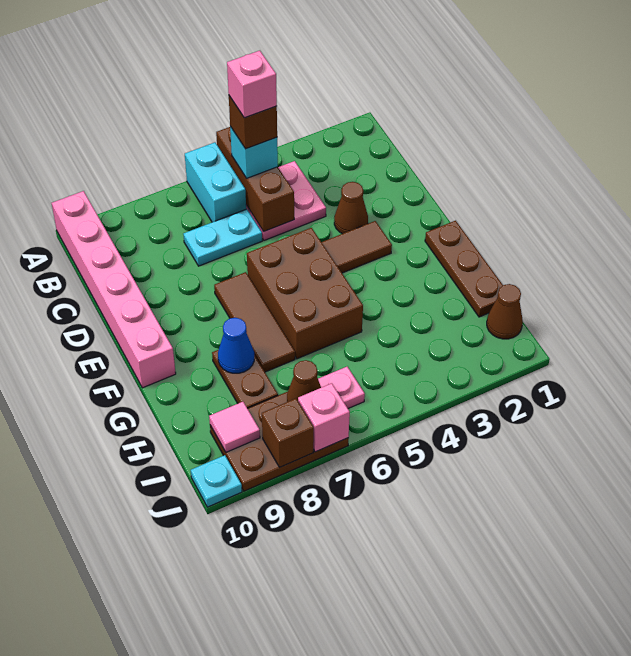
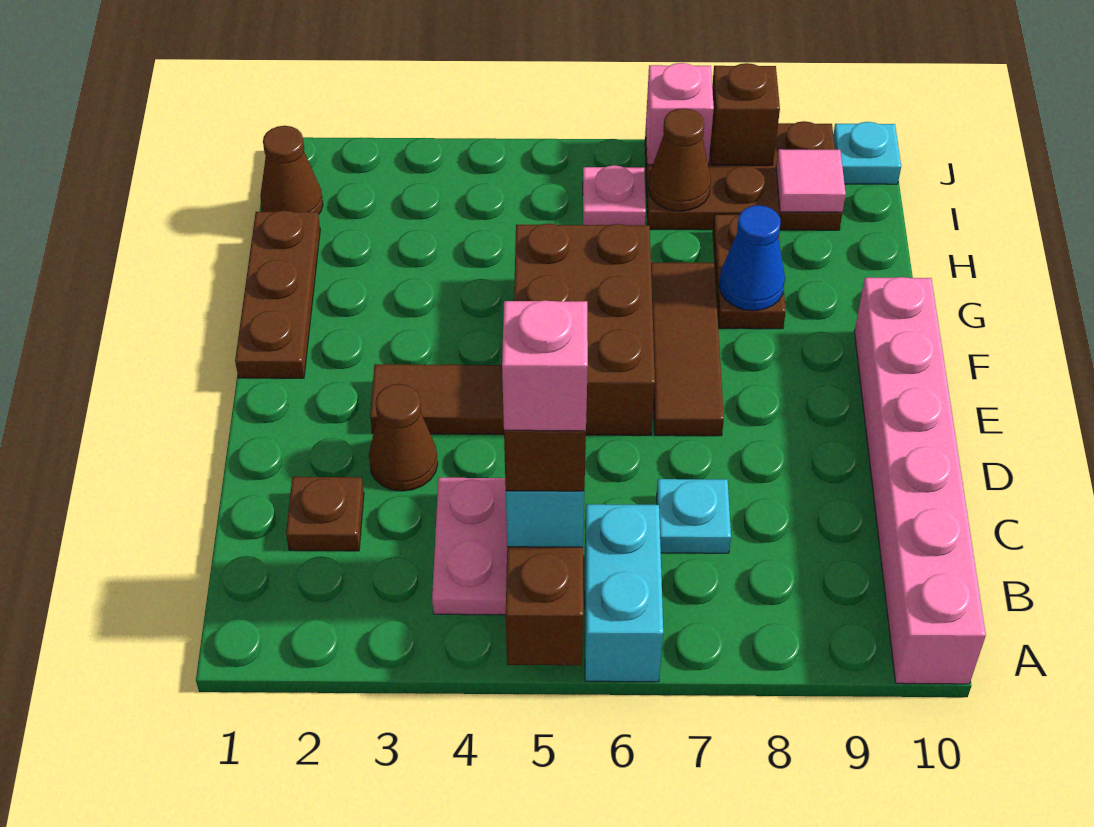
none -> brown 1x1 plate [286,477,364,551]
cyan 1x2 plate [183,209,262,266] -> cyan 1x1 plate [657,479,731,553]

